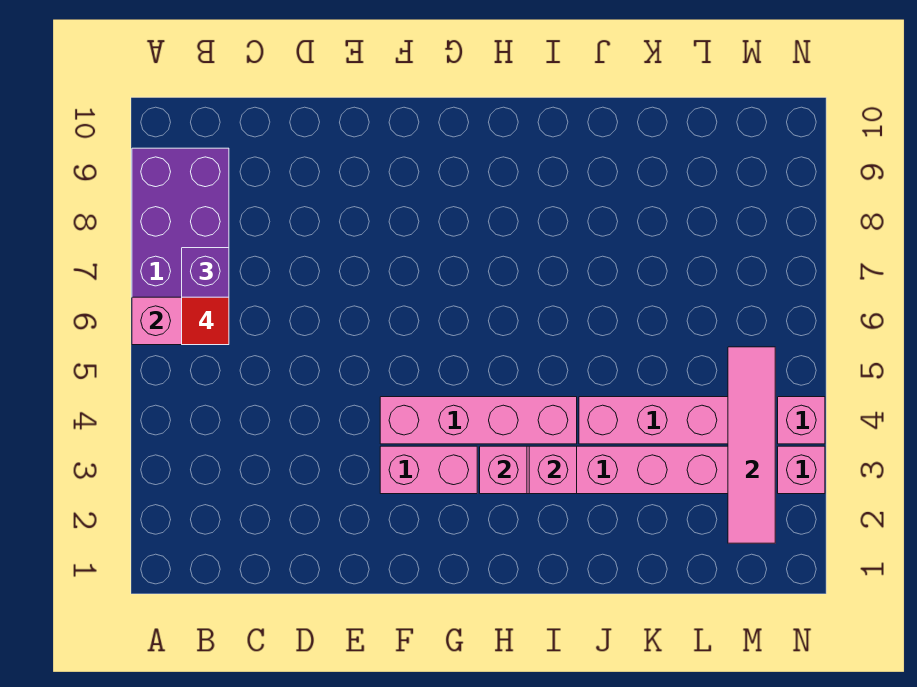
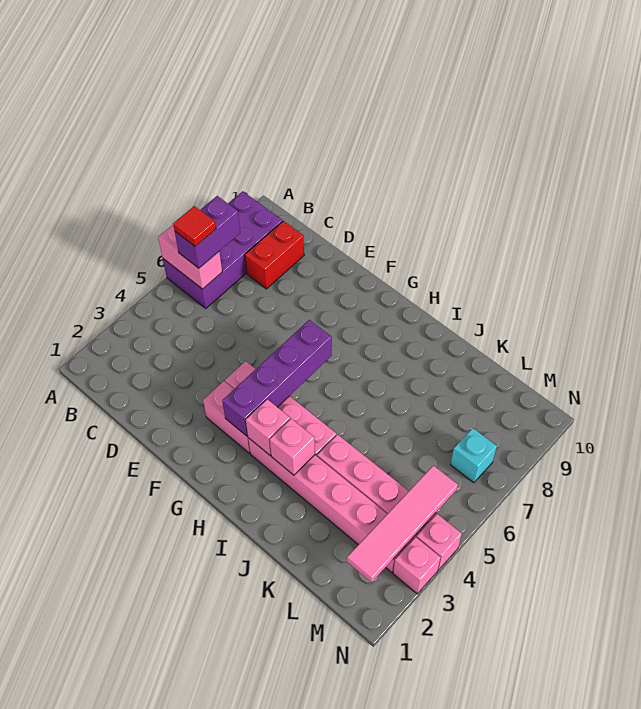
none -> red 1x2 brick [245,221,304,289]
none -> purple 1x4 brick [222,320,332,436]
none -> cyan 1x1 brick [450,428,497,483]

